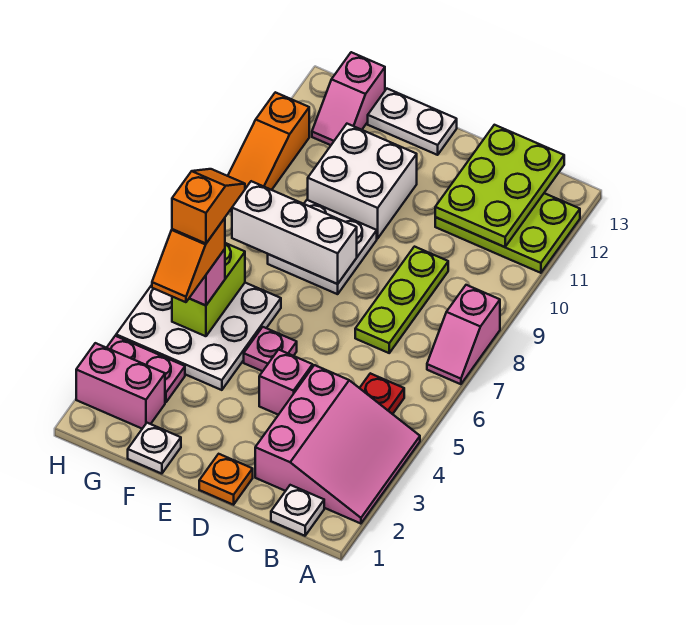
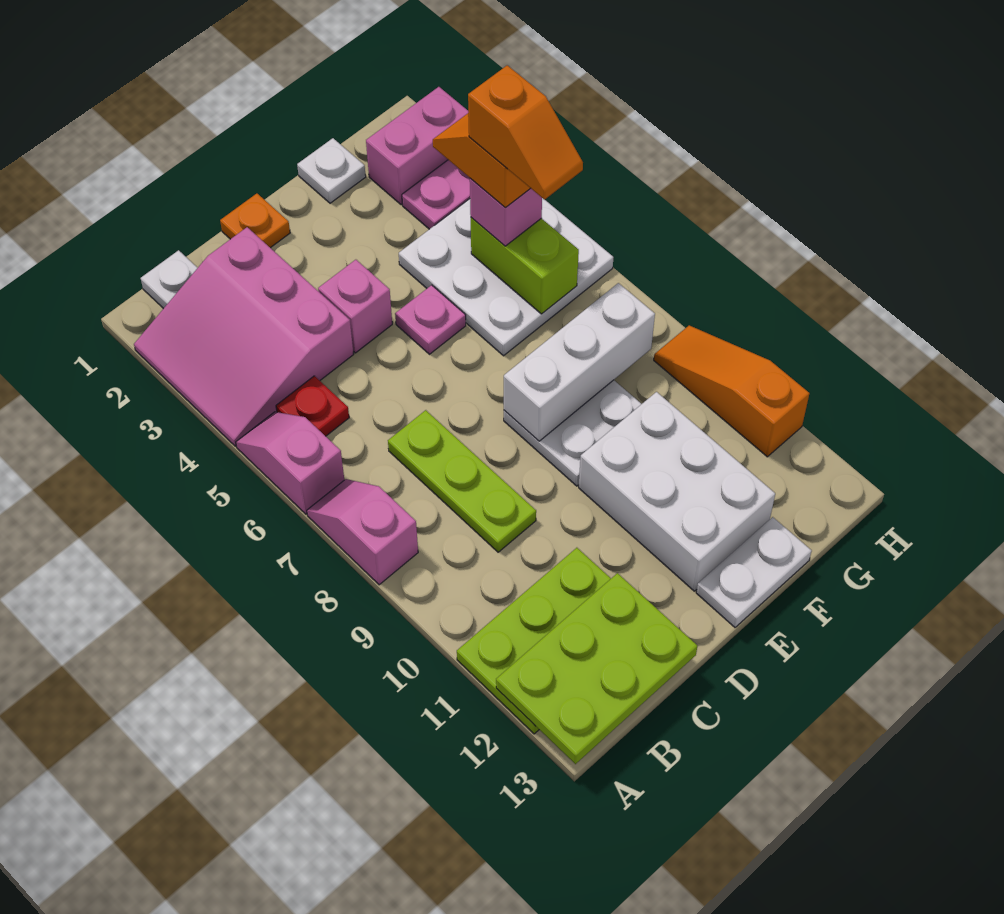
lime 2x3 plate [435,125,564,247] -> lime 2x3 plate turned to [496,573,697,764]
white 2x2 brick [308,124,417,238] -> white 2x3 brick [579,392,775,591]
pink 1x2 slope [312,52,385,145] -> pink 1x2 slope moved to [236,412,344,514]

